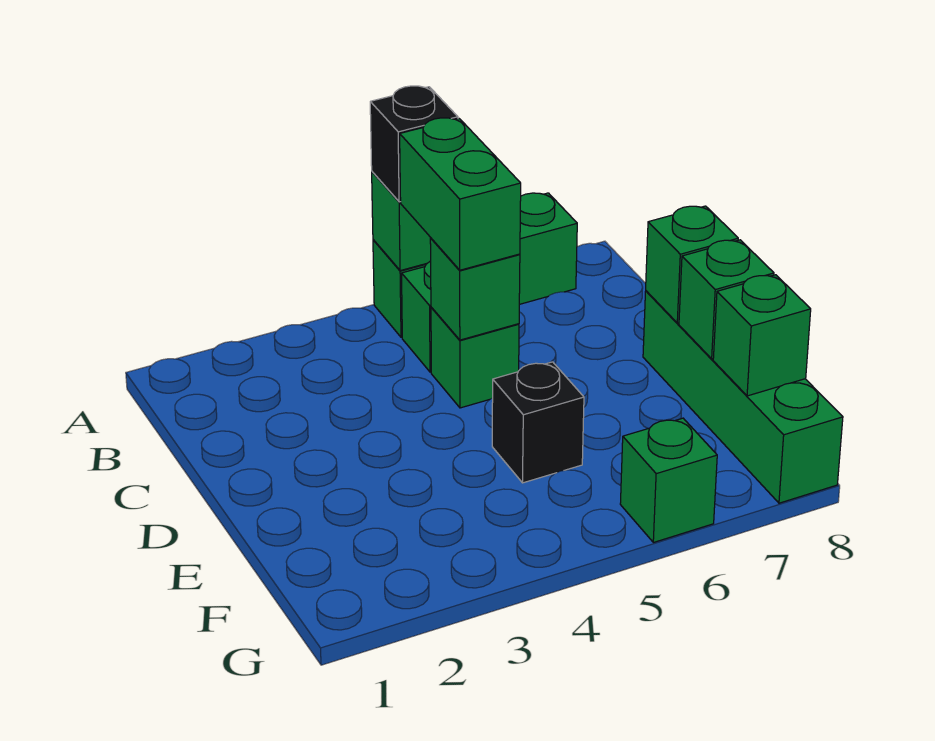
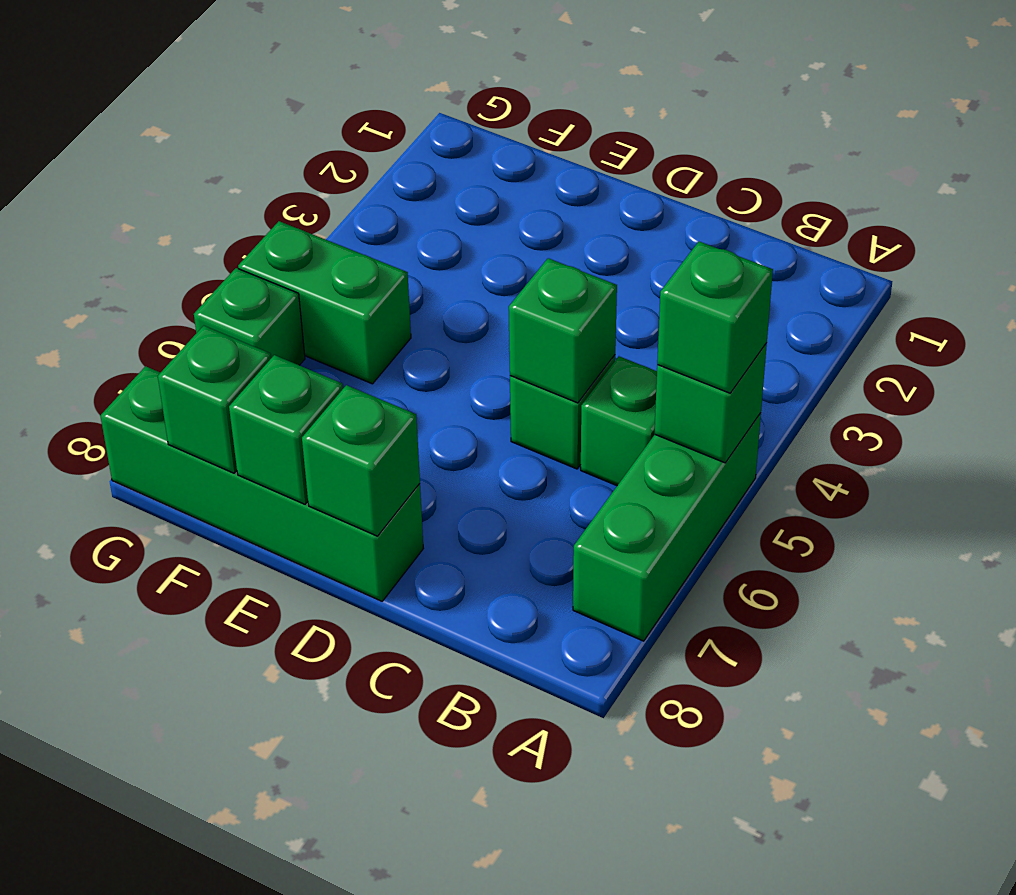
black 1x1 brick [370,86,458,202] -> green 1x1 brick [657,242,773,393]
green 1x2 brick [400,118,521,270] -> green 1x2 brick moved to [238,221,411,384]
black 1x1 brick [492,362,584,483] -> none

